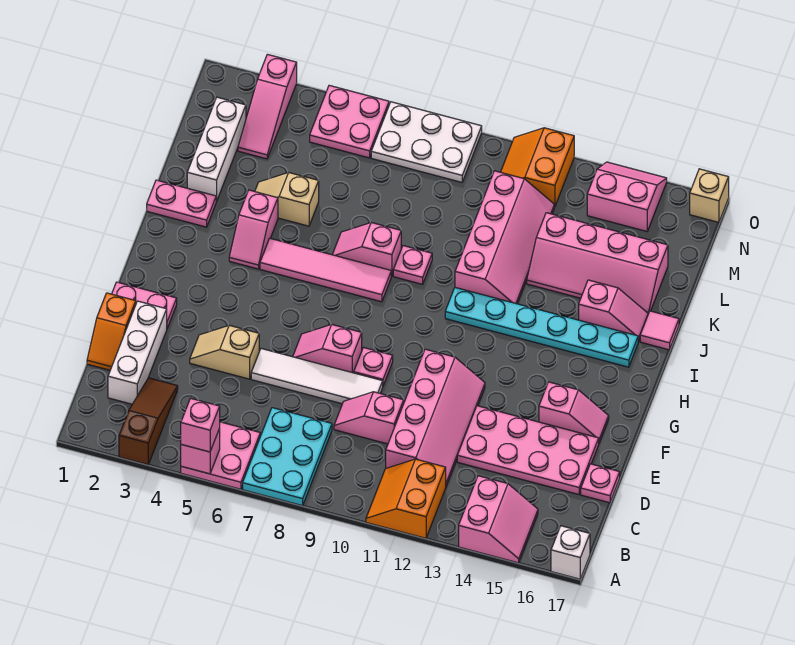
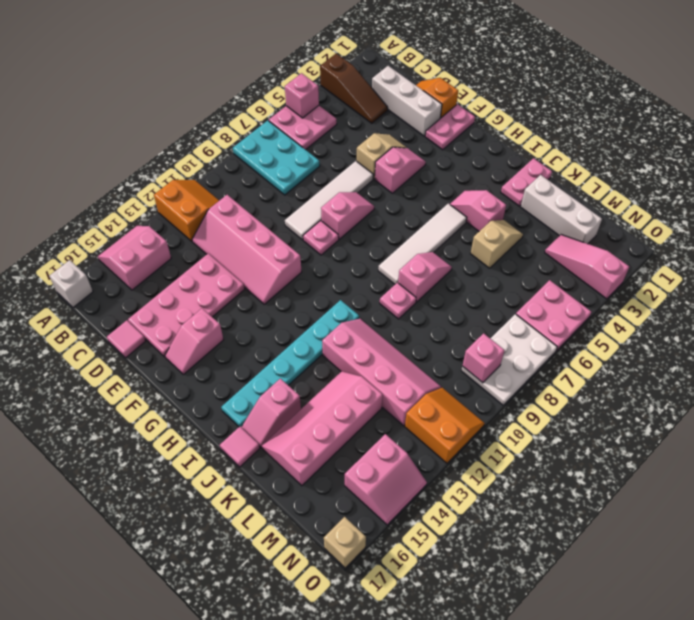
pink 1x1 brick [181,398,220,452] -> pink 1x1 brick moved to [462,333,504,383]
pink 2x2 slope [459,476,538,563] -> pink 2x2 slope turned to [98,226,171,290]
pink 1x2 slope [334,392,404,444] -> pink 1x2 slope moved to [375,147,426,193]
pink 1x1 plate [581,464,620,503] -> pink 1x1 tile [107,320,145,358]
pink 1x4 tile [260,238,391,302] -> white 1x4 tile [378,203,467,284]
pink 2x4 slope [455,171,554,304] -> pink 2x4 slope turned to [322,319,441,426]

